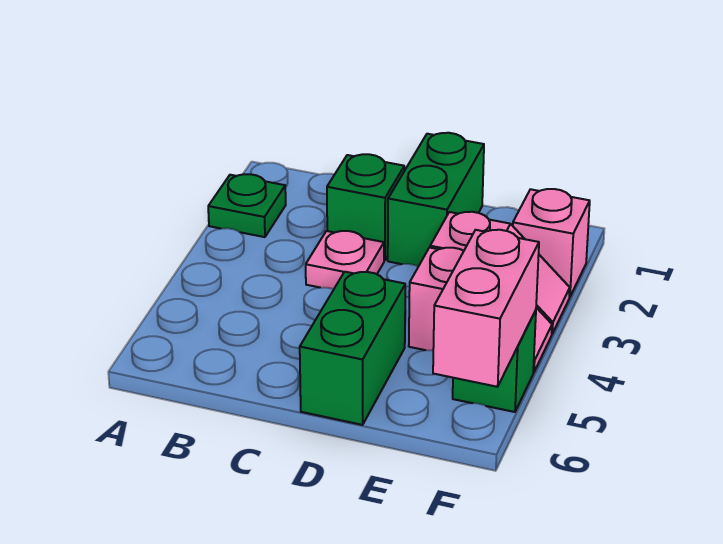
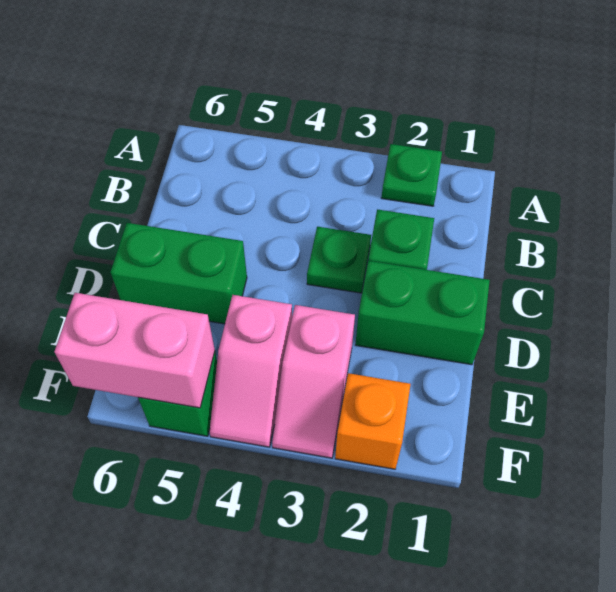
pink 1x1 plate [306,231,384,289] -> green 1x1 plate [307,227,371,293]
pink 1x1 brick [513,189,590,297] -> orange 1x1 brick [335,373,411,469]

